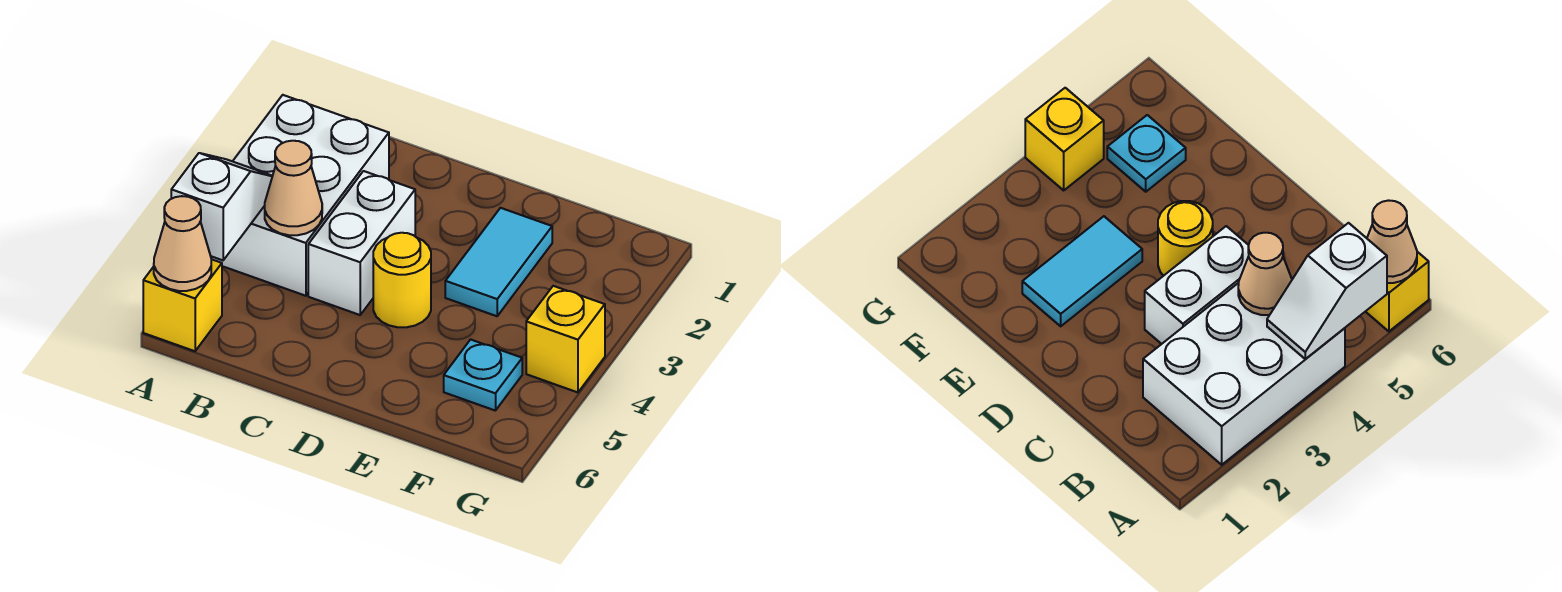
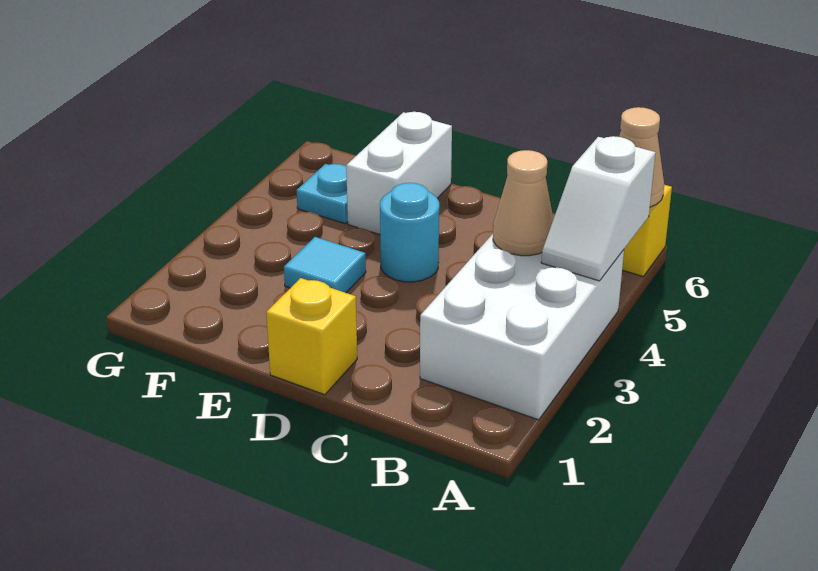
white 1x2 brick [308,171,415,315] -> white 1x2 brick moved to [346,112,452,235]
yellow 1x1 round brick [373,233,431,327] -> cyan 1x1 round brick [380,183,439,282]
cyan 1x2 tile [445,208,552,316] -> cyan 1x1 tile [284,237,366,293]
yellow 1x1 brick [526,286,605,392] -> yellow 1x1 brick moved to [266,278,357,395]

